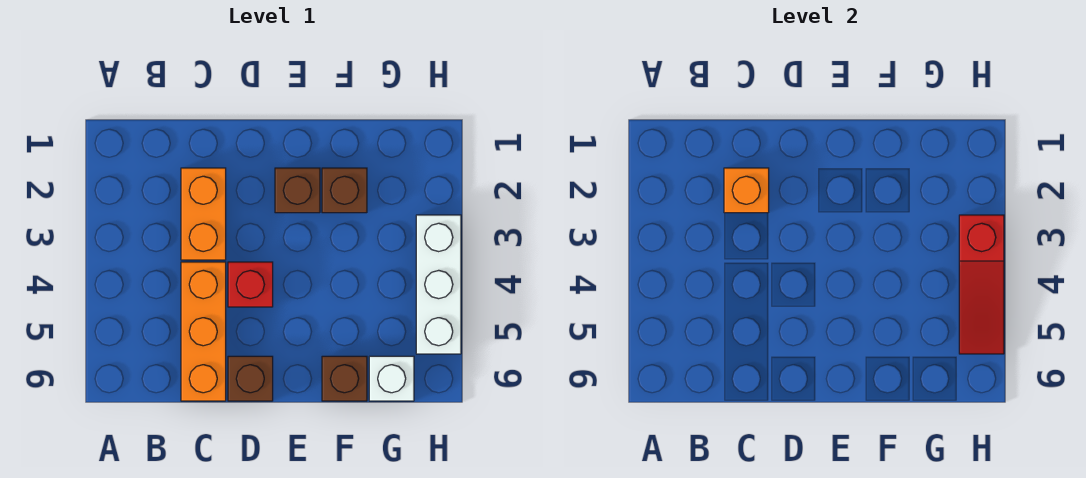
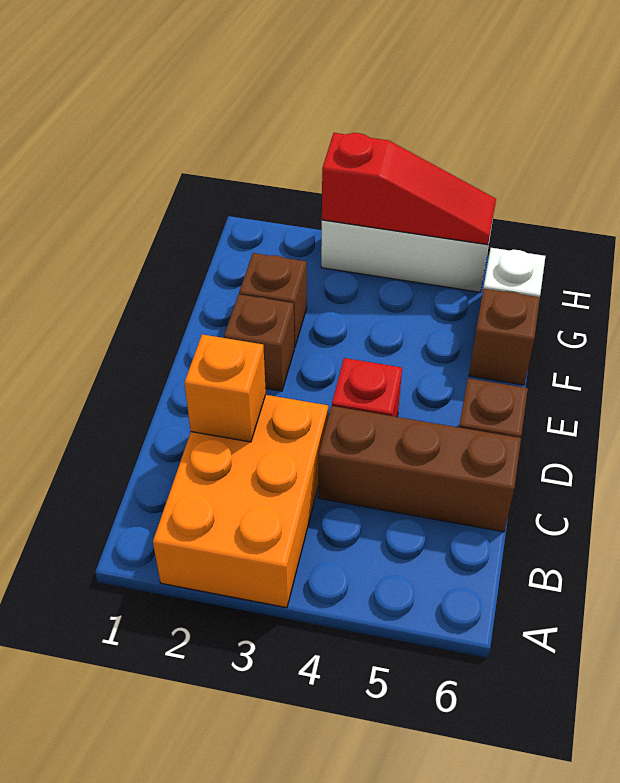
orange 1x2 brick [181,168,226,260] -> orange 2x3 brick [153,395,328,608]
orange 1x3 brick [181,262,226,401] -> brown 1x3 brick [318,406,521,532]

